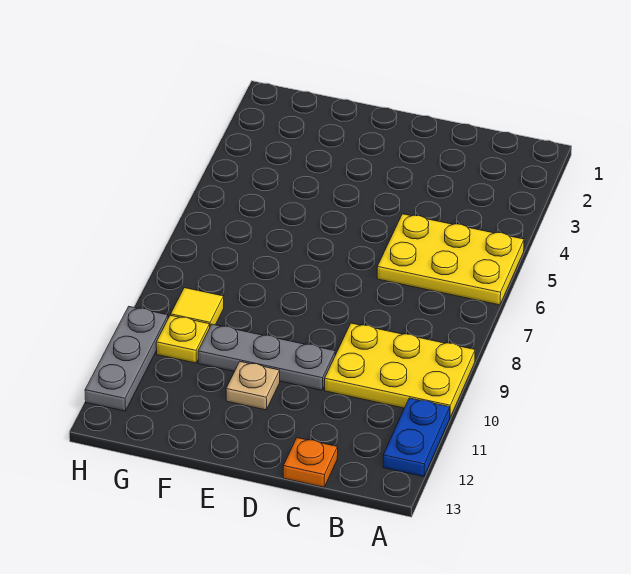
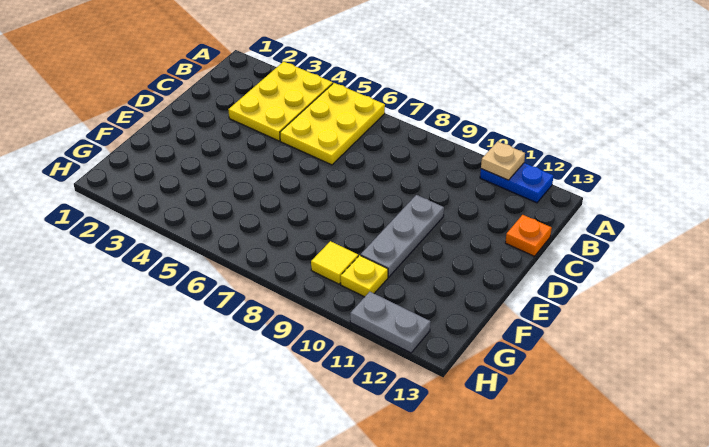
yellow 2x3 plate [325,323,475,417] -> yellow 2x3 plate moved to [228,62,333,141]
tan 1x1 plate [226,362,280,410] -> tan 1x1 plate moved to [481,141,525,180]
grey 1x3 plate [85,307,168,411] -> grey 1x2 plate [350,292,431,353]

